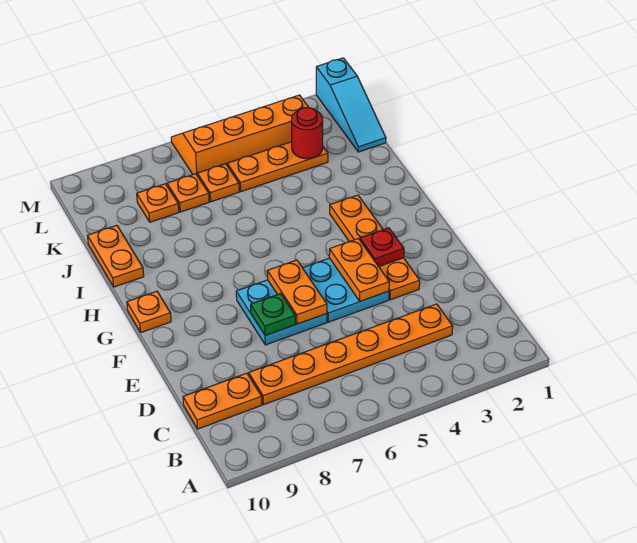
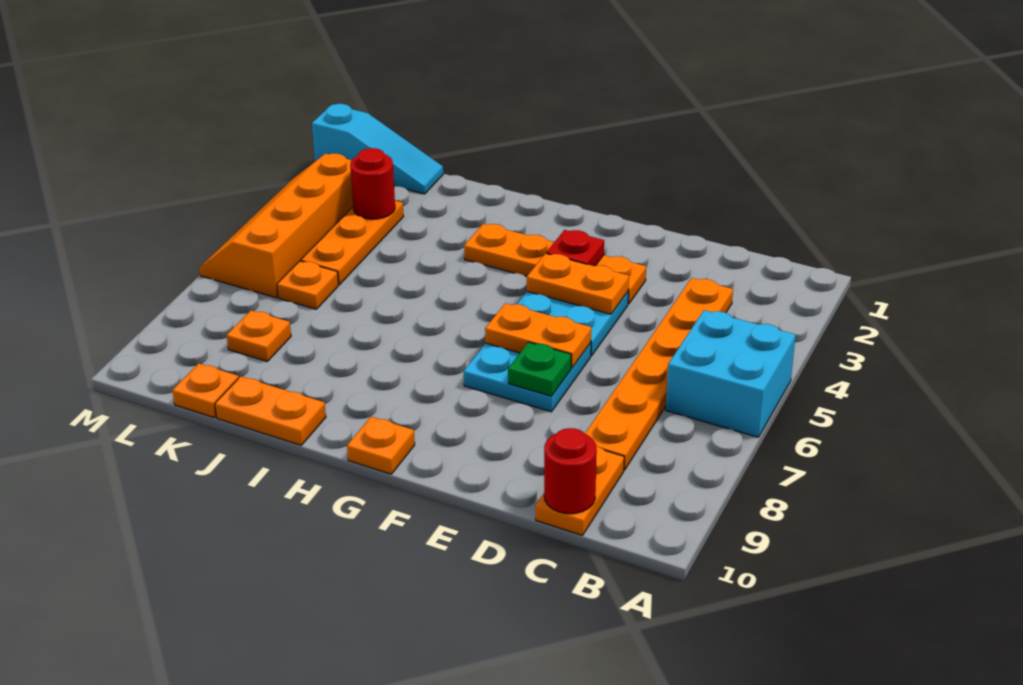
none -> cyan 2x2 brick [666,310,796,437]
none -> red 1x1 round brick [544,428,597,514]
orange 1x1 plate [167,174,209,212] -> orange 1x1 plate moved to [172,363,239,418]

